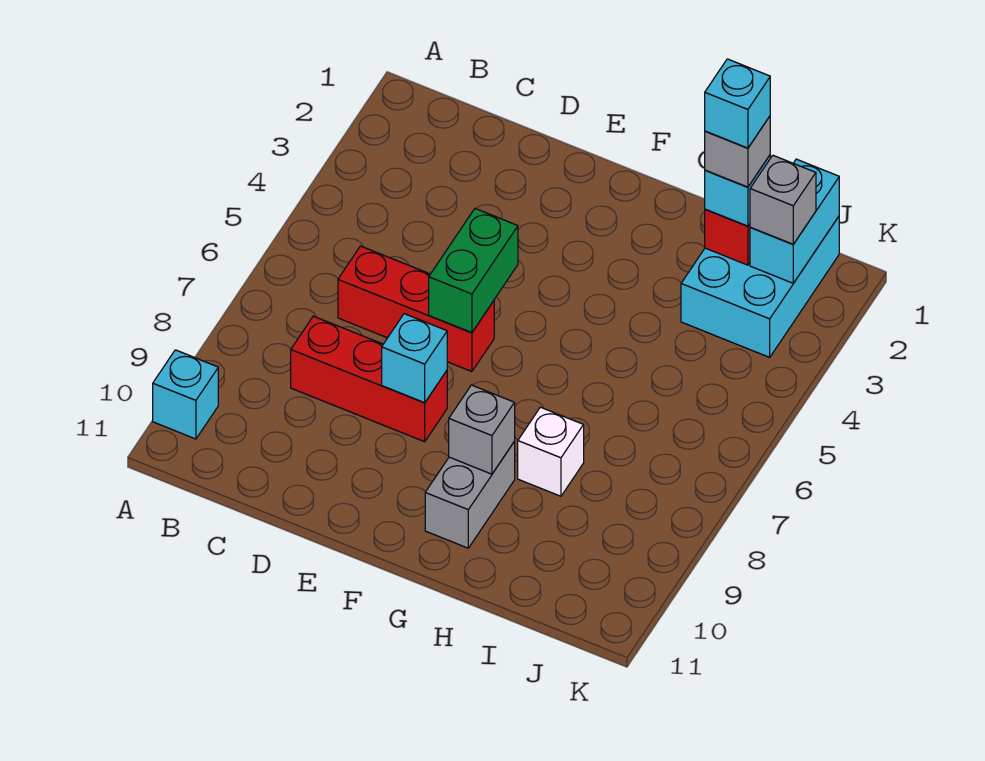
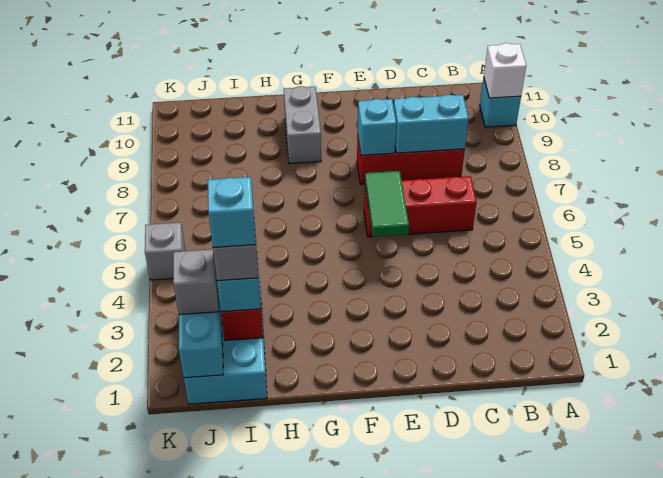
none -> cyan 1x2 brick [394,95,469,153]
green 1x2 brick [429,209,518,333] -> green 1x2 tile [365,171,409,237]
grey 1x1 brick [449,385,515,474] -> grey 1x1 brick moved to [145,222,185,280]
white 1x1 brick [518,407,584,496] -> white 1x1 brick moved to [484,43,526,98]

